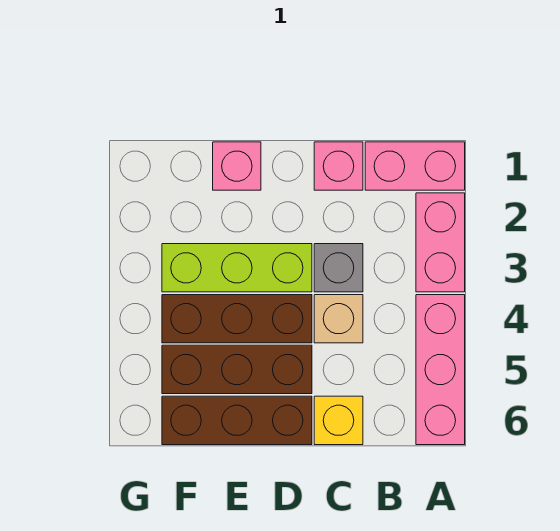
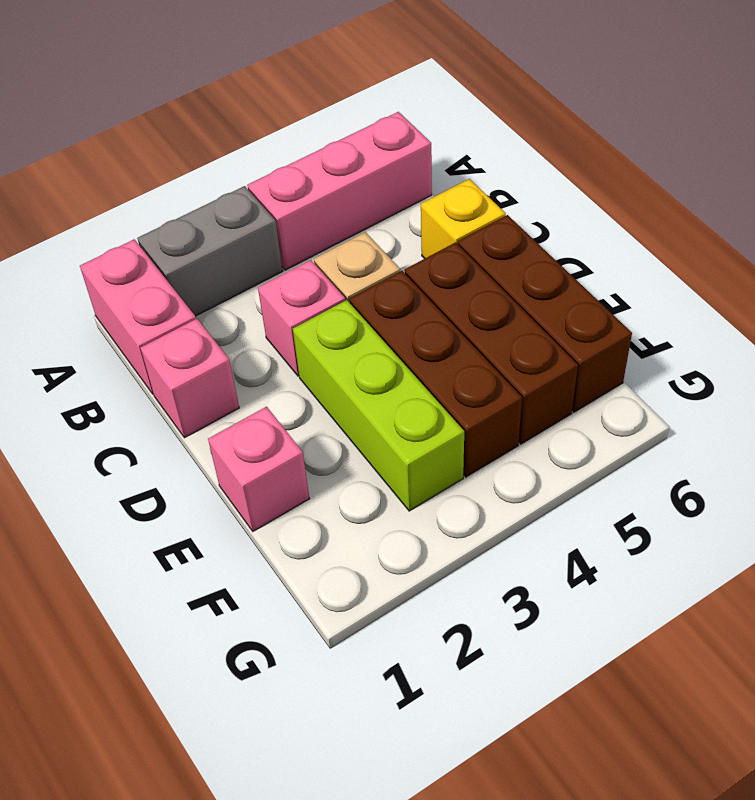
pink 1x2 brick [416,193,465,292] -> grey 1x2 brick [137,186,283,316]
grey 1x1 brick [314,244,363,292] -> pink 1x1 brick [258,260,345,376]

